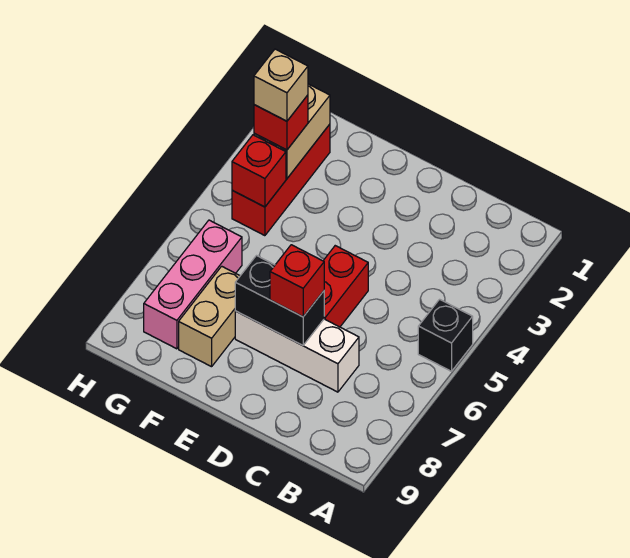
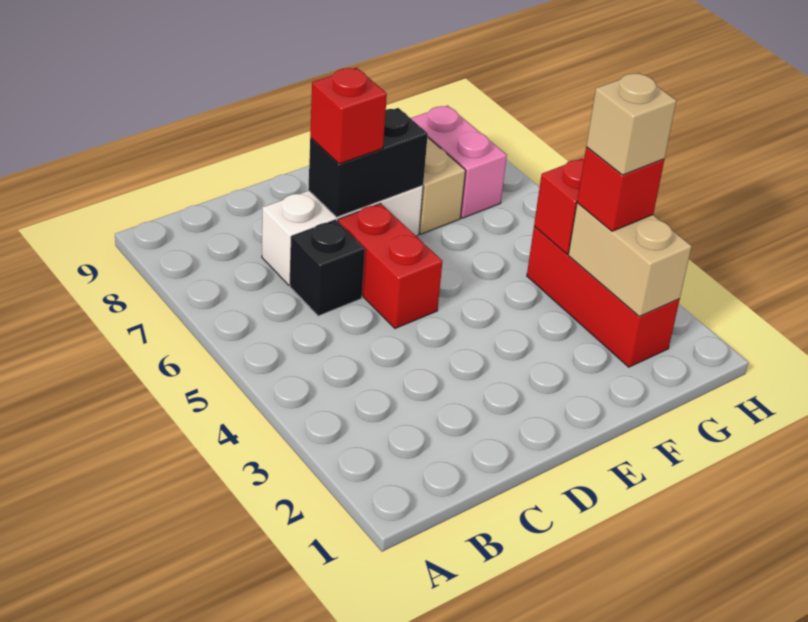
black 1x1 brick [418,299,473,371] -> black 1x1 brick moved to [290,220,365,316]
pink 1x3 brick [144,220,242,349] -> pink 1x2 brick [411,105,507,218]

